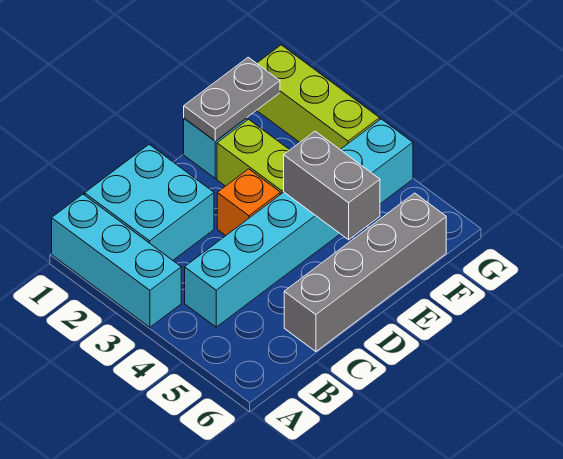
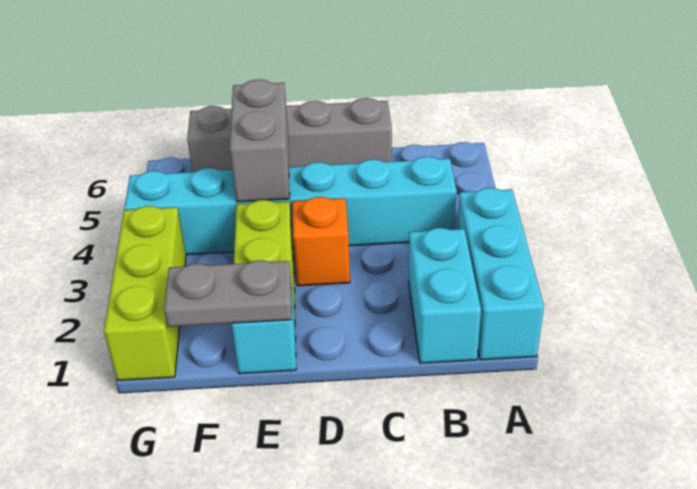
cyan 2x2 brick [85,145,214,260] -> cyan 1x2 brick [409,228,481,363]

